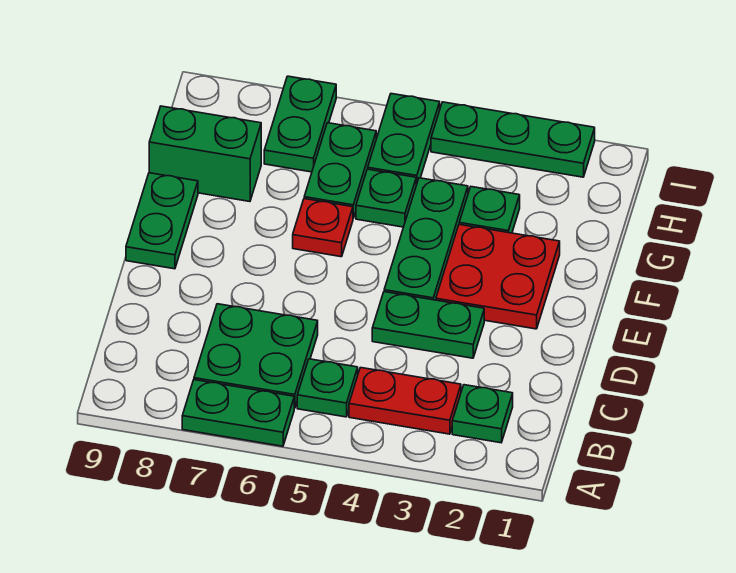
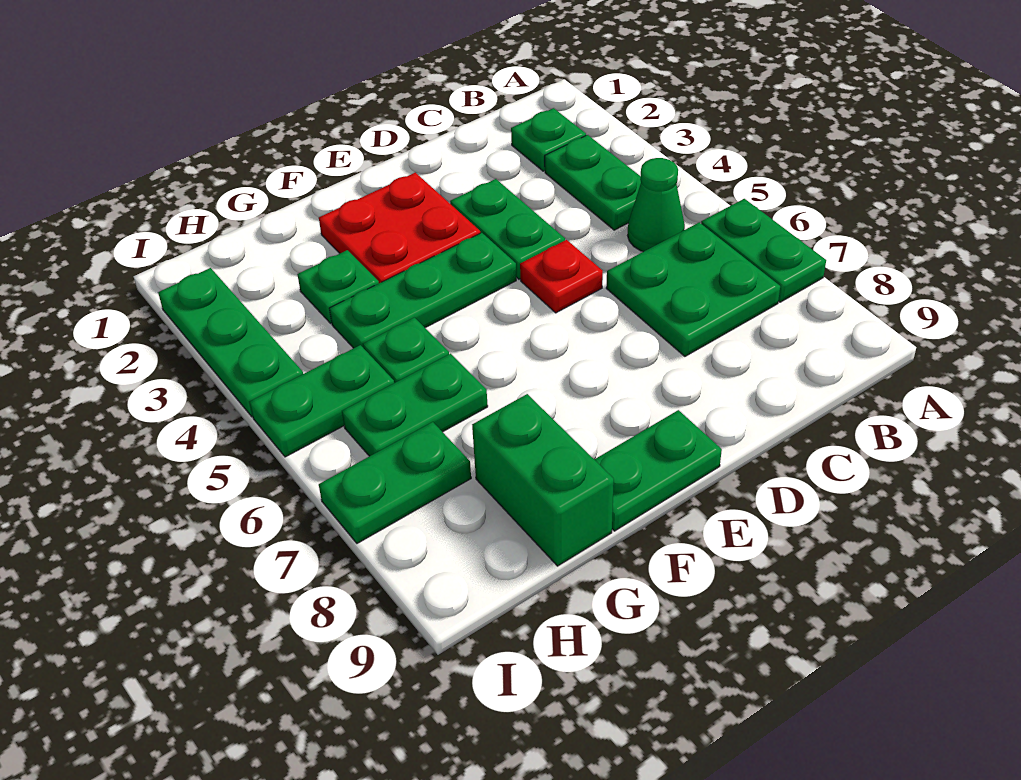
red 1x2 plate [349,368,461,434] -> green 1x2 plate [545,135,641,230]
green 1x1 plate [297,359,358,417] -> green 1x1 cone [628,158,685,252]
red 1x1 plate [293,199,353,257] -> red 1x1 plate moved to [520,240,603,313]

